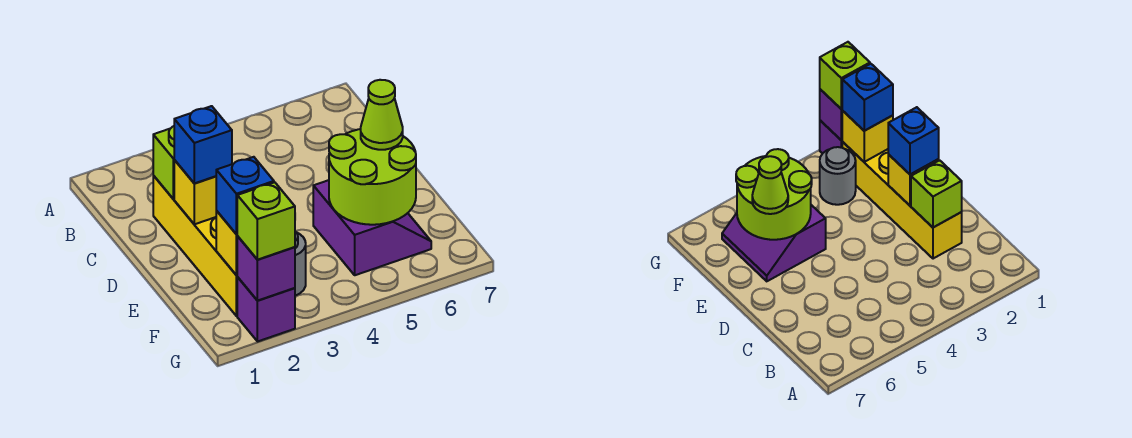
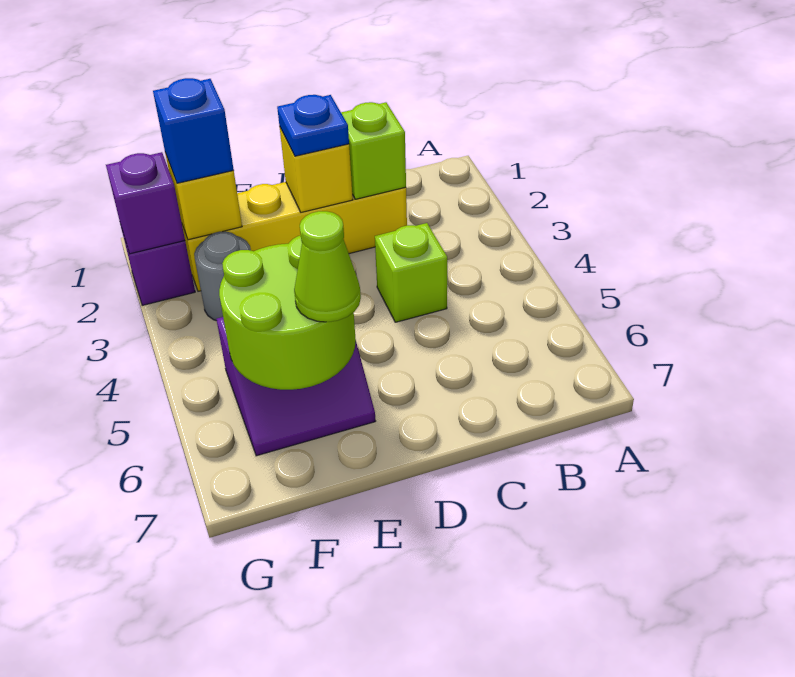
blue 1x1 brick [174,106,232,184] -> blue 1x1 plate [277,95,349,156]
lime 1x1 brick [237,182,295,260] -> lime 1x1 brick moved to [375,223,447,322]

